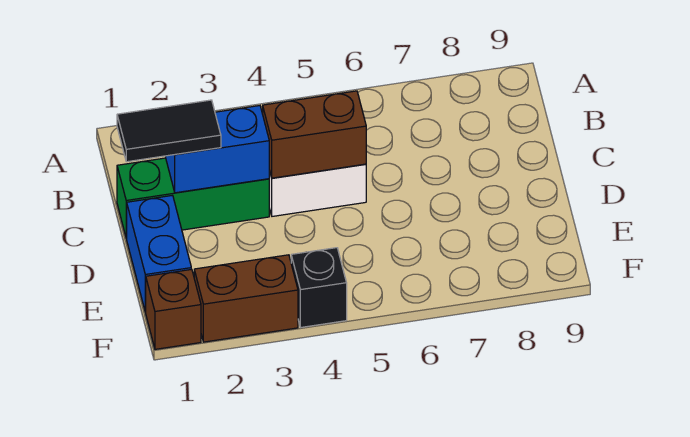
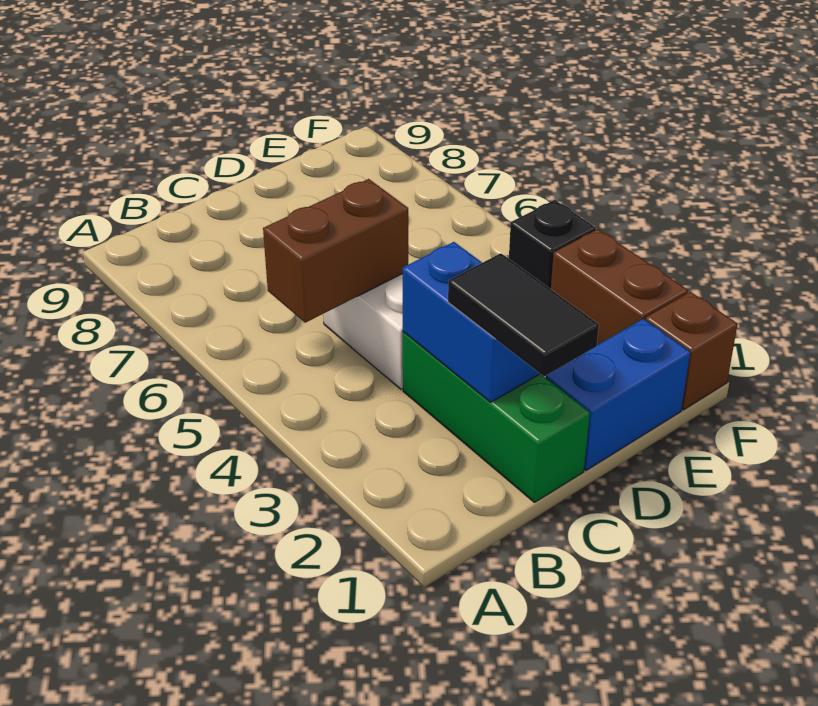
brown 1x2 brick [263,91,366,178] -> brown 1x2 brick turned to [263,179,408,323]

